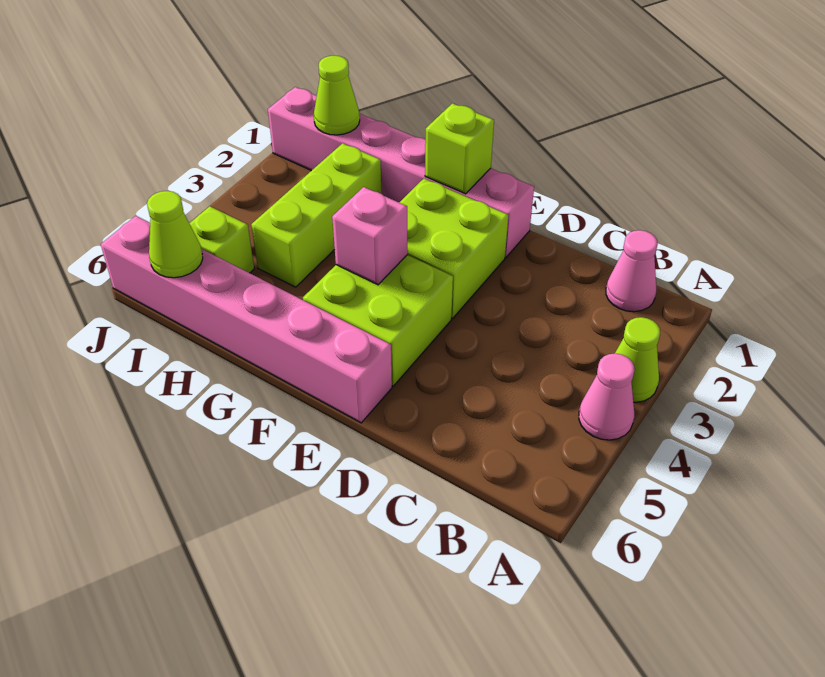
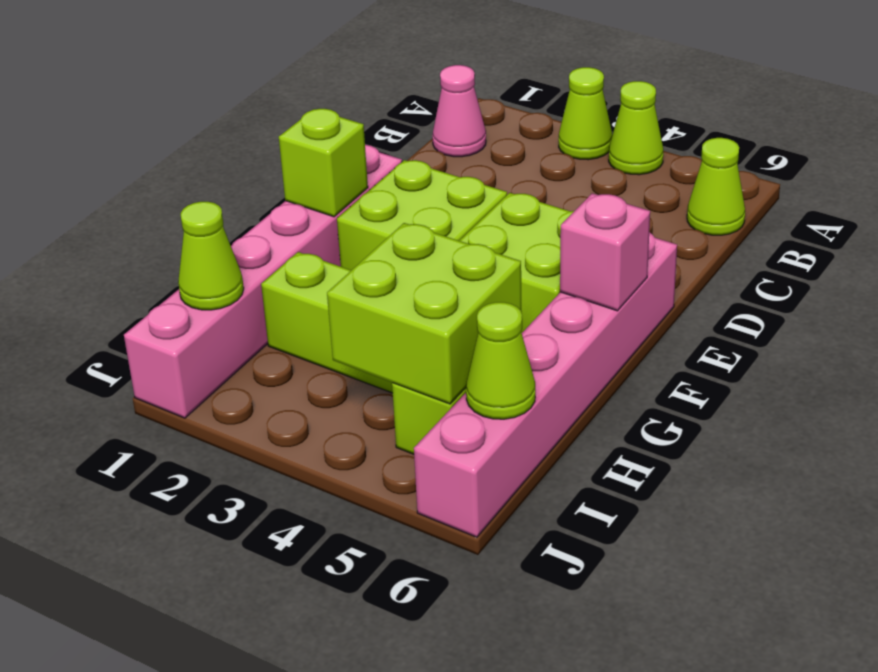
pink 1x1 cone [579,354,635,440] -> lime 1x1 cone [609,81,663,175]
none -> lime 1x1 cone [687,138,745,235]
pink 1x1 brick [332,187,408,285] -> pink 1x1 brick moved to [560,193,650,311]
none -> lime 2x2 brick [327,223,522,404]

